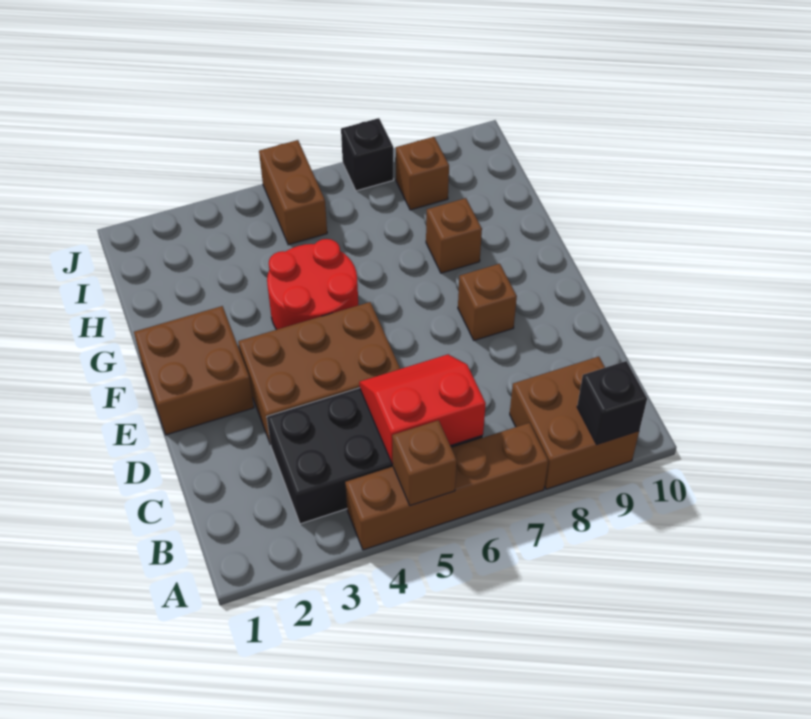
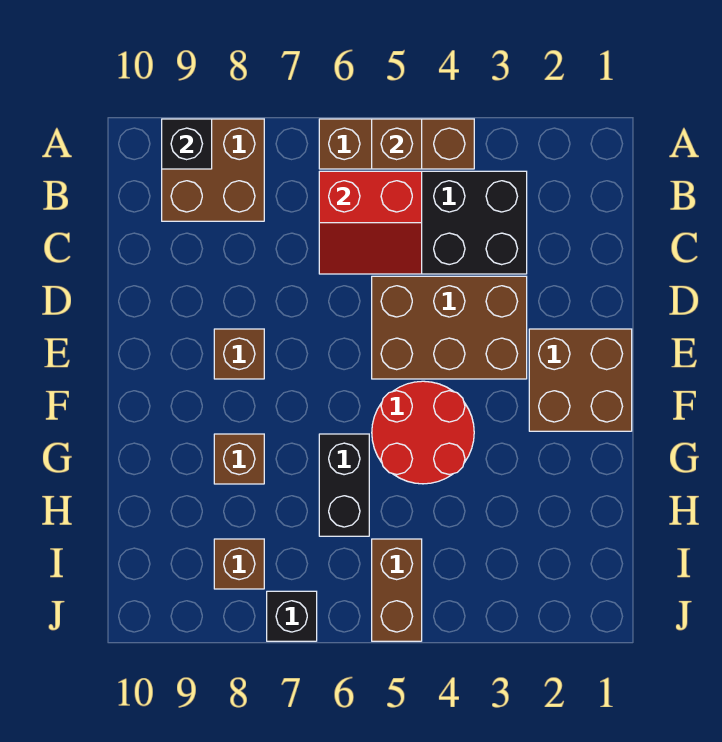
brown 1x4 brick [345,423,548,550] -> brown 1x3 brick [319,119,474,169]
none -> black 1x2 brick [319,434,369,536]

